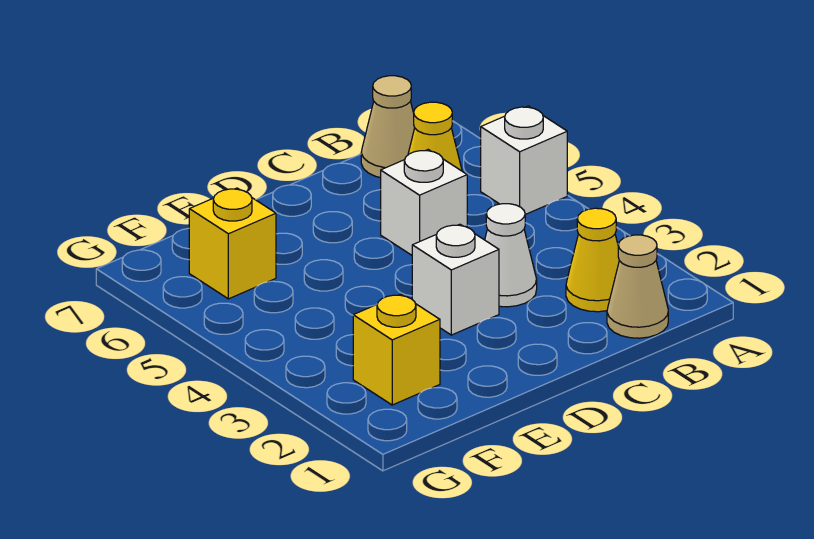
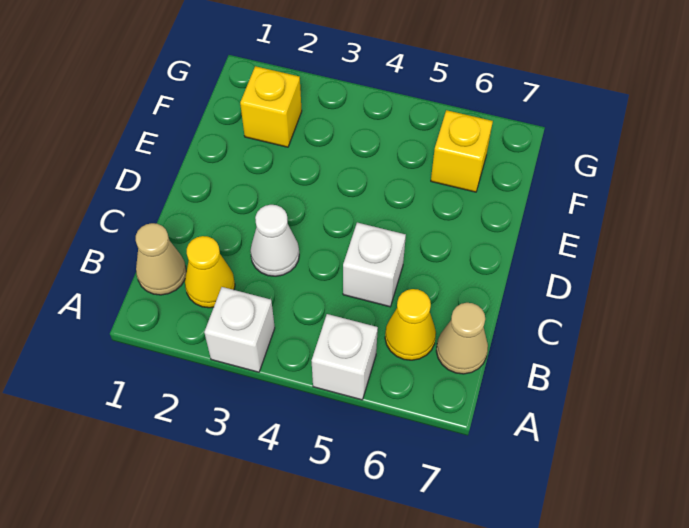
white 1x1 brick [412,224,499,335] -> white 1x1 brick moved to [204,287,275,372]

